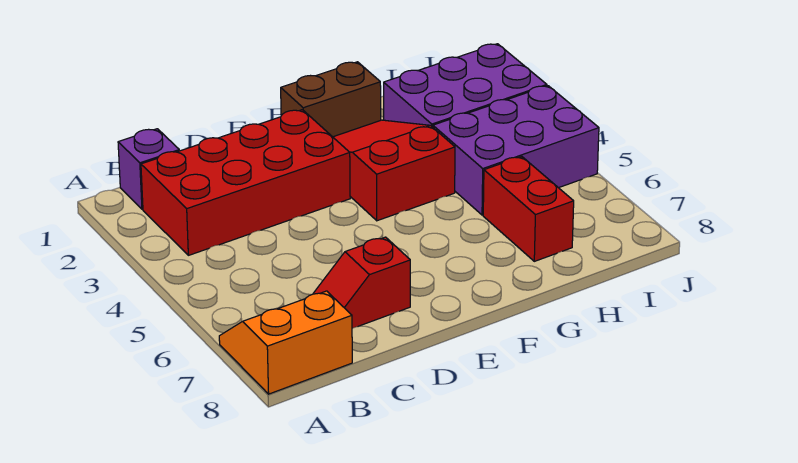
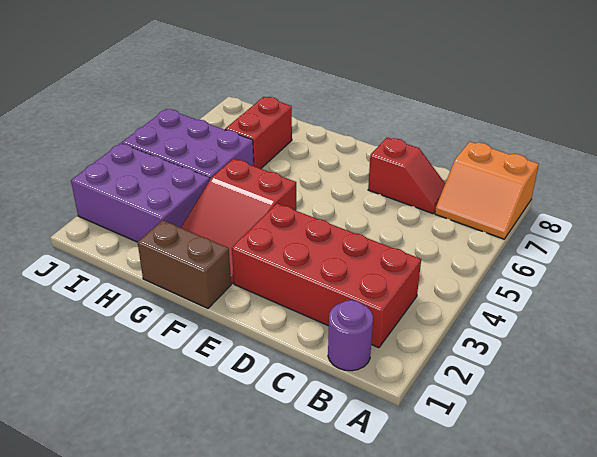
purple 1x1 brick [118,129,179,209] -> purple 1x1 round brick [328,300,373,371]

